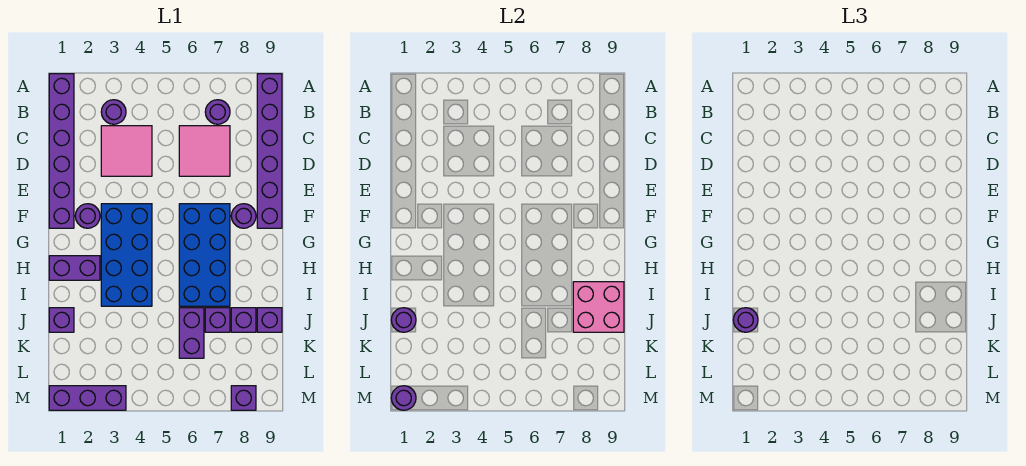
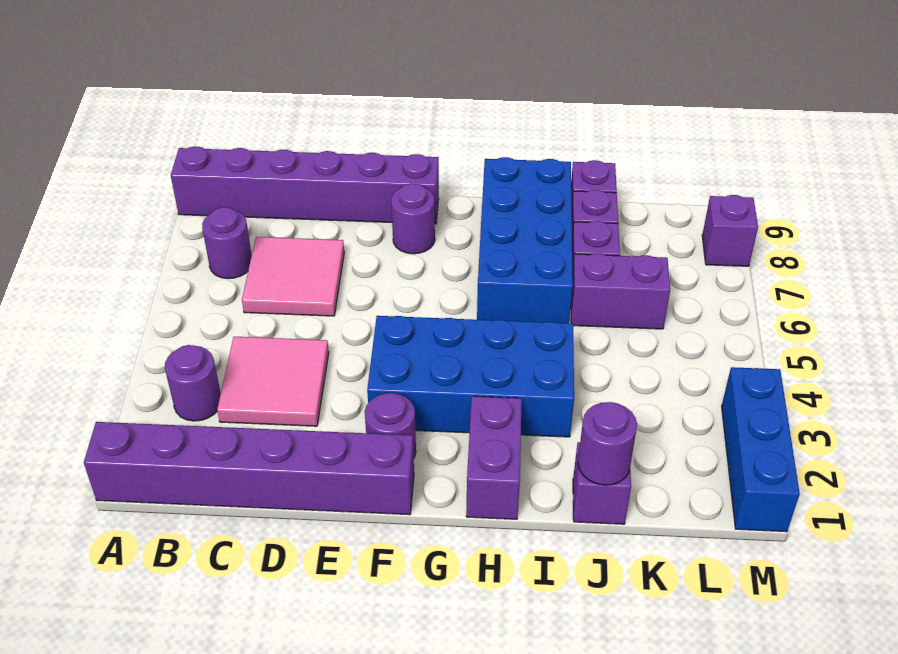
blue 2x4 brick [179,204,230,306] -> blue 2x4 brick turned to [477,157,573,323]
pink 2x2 brick [573,282,624,332] -> none
purple 1x1 round brick [733,308,758,332] -> none
purple 1x3 brick [49,386,126,410] -> blue 1x3 brick [722,367,800,532]
purple 1x1 round brick [391,386,416,410] -> none

